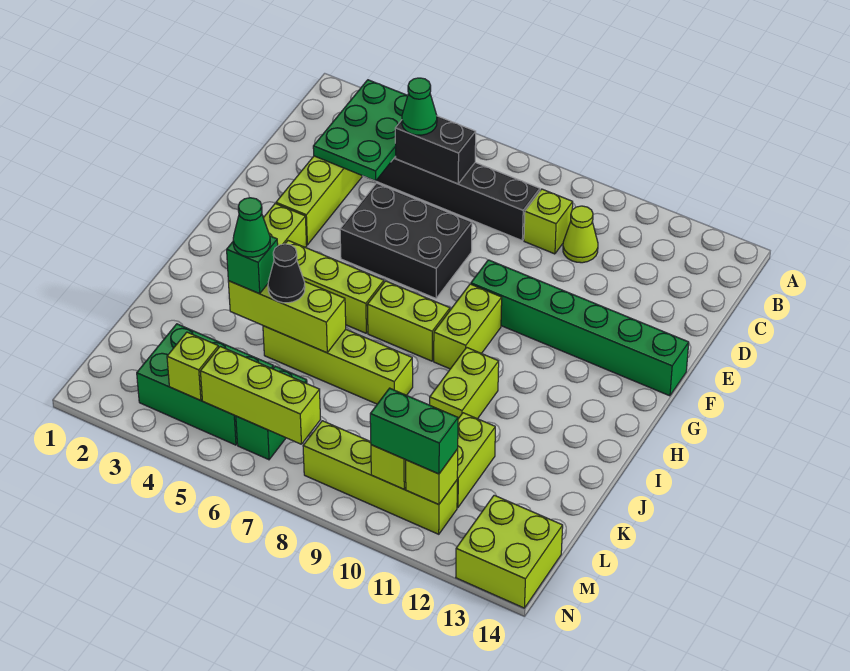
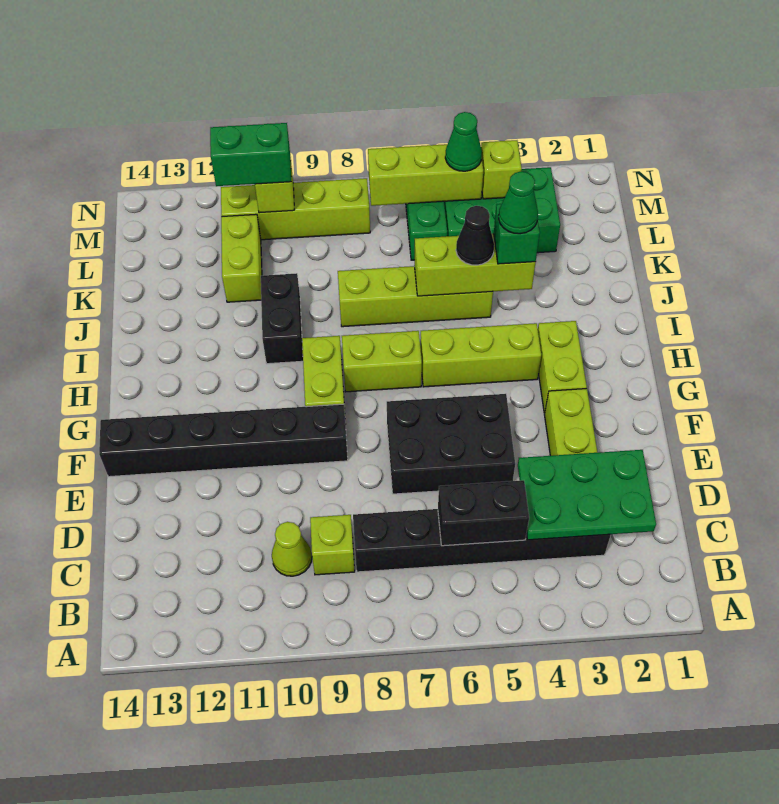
green 2x3 plate [313,80,408,181] -> green 2x3 plate turned to [518,450,656,540]
green 1x1 cone [402,78,437,135] -> green 1x1 cone moved to [445,112,482,171]
green 1x6 brick [471,260,689,396] -> black 1x6 brick [99,404,348,477]
lime 1x2 brick [430,347,499,419] -> black 1x2 brick [261,273,303,364]
lime 1x1 brick [406,449,458,505] -> none
lime 2x2 brick [456,495,563,608] -> none

